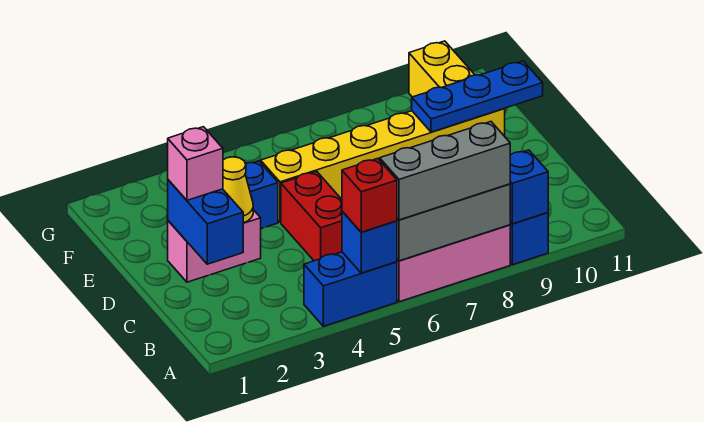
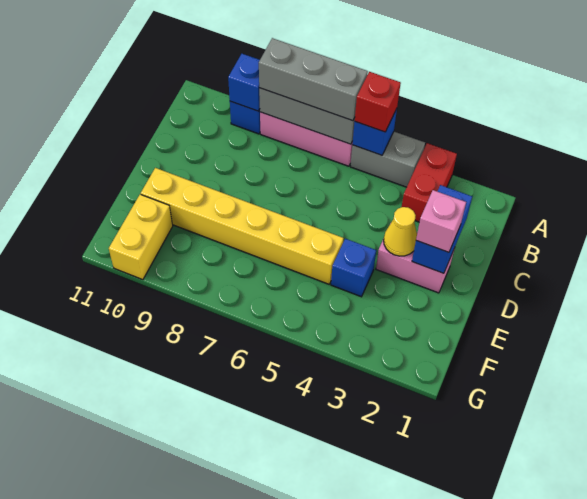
blue 1x2 brick [304,252,397,326] -> grey 1x2 brick [350,132,425,187]
red 1x2 brick [281,171,342,261] -> red 1x2 brick moved to [402,143,457,222]
blue 1x3 plate [412,61,543,132] -> none

